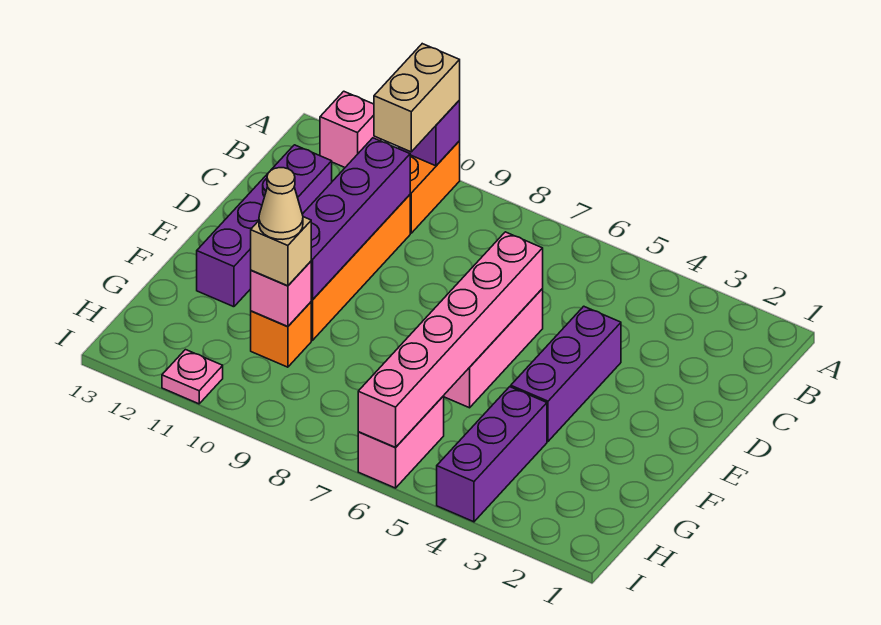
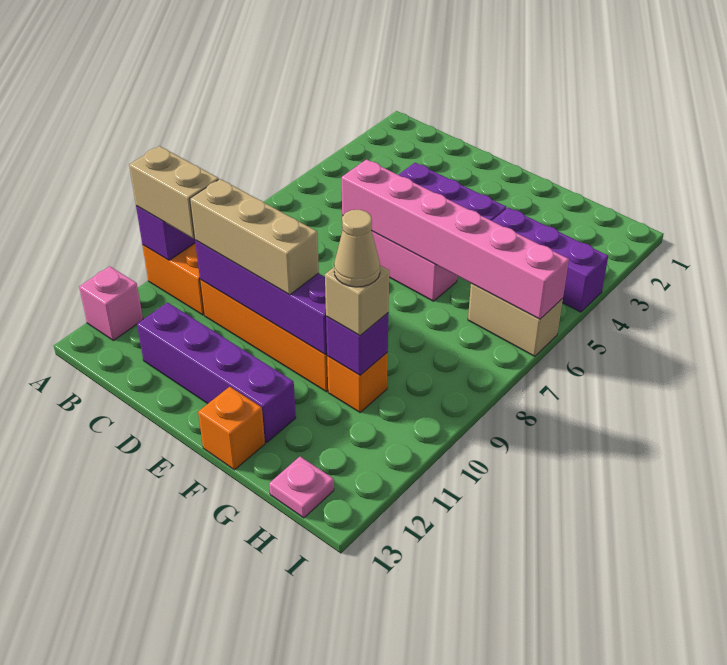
none -> tan 1x3 brick [190,179,319,295]
none -> orange 1x1 brick [198,387,265,470]
pink 1x1 brick [251,261,311,326] -> purple 1x1 brick [326,313,389,375]
pink 1x2 brick [358,396,444,488] -> tan 1x2 brick [468,284,563,356]
pink 1x1 plate [162,350,223,404] -> pink 1x1 plate moved to [269,457,334,518]

